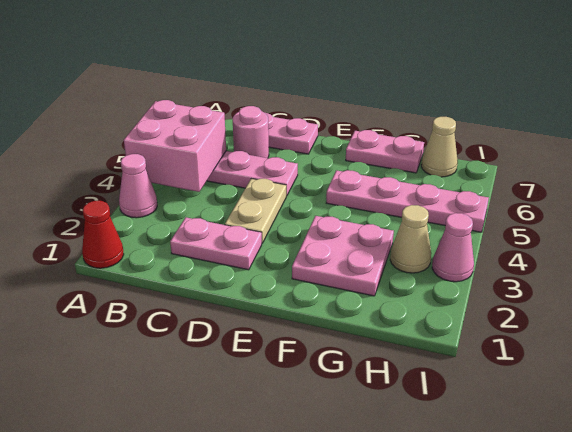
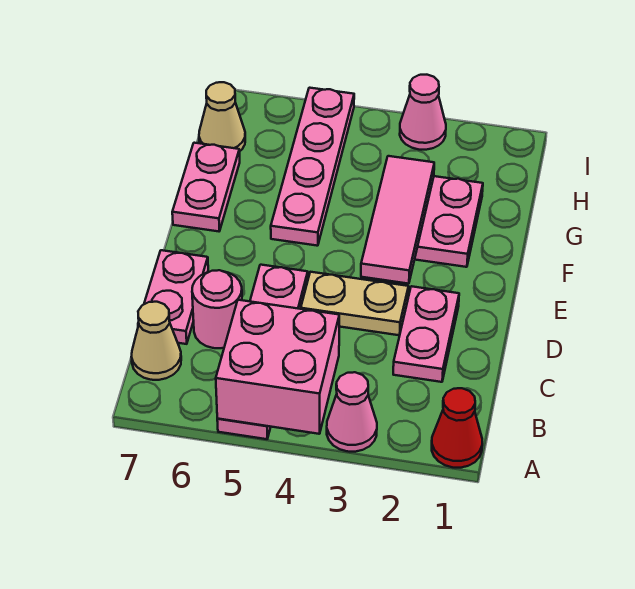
none -> pink 1x3 tile [361,156,434,284]
tan 1x1 cone [390,205,431,273] -> tan 1x1 cone moved to [131,302,181,380]

